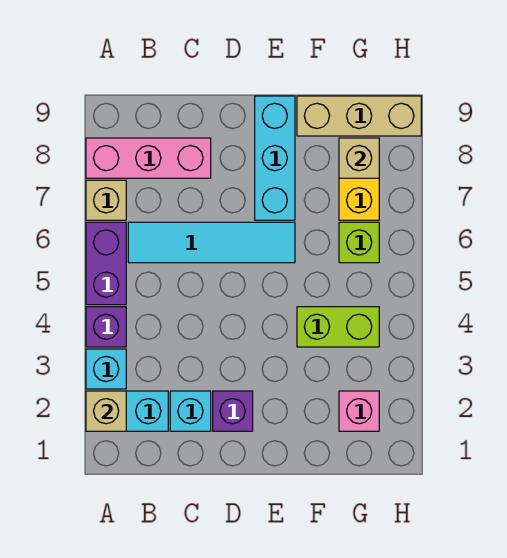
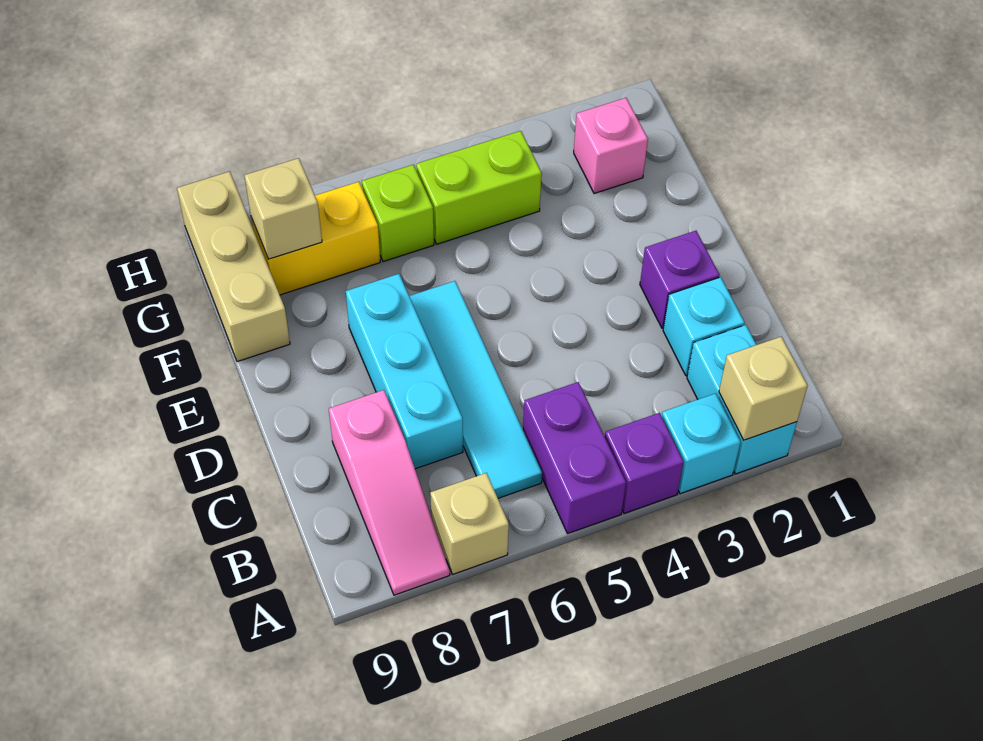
purple 1x2 brick [86,222,126,305] -> purple 1x2 brick turned to [523,382,626,534]
pink 1x3 brick [86,138,211,178] -> pink 1x3 slope [329,390,450,595]
cyan 1x3 brick [255,96,295,220] -> cyan 1x3 brick turned to [346,274,463,469]
lime 1x2 brick [297,307,379,347] -> lime 1x2 brick turned to [416,131,542,244]

